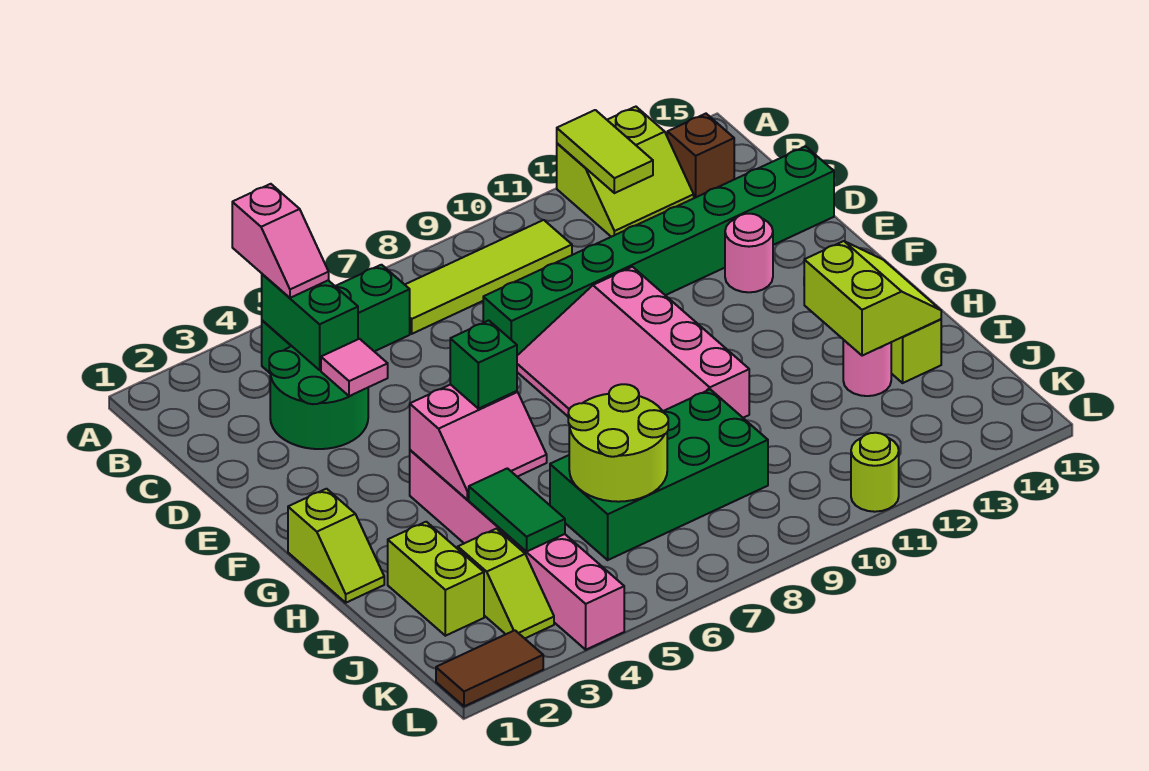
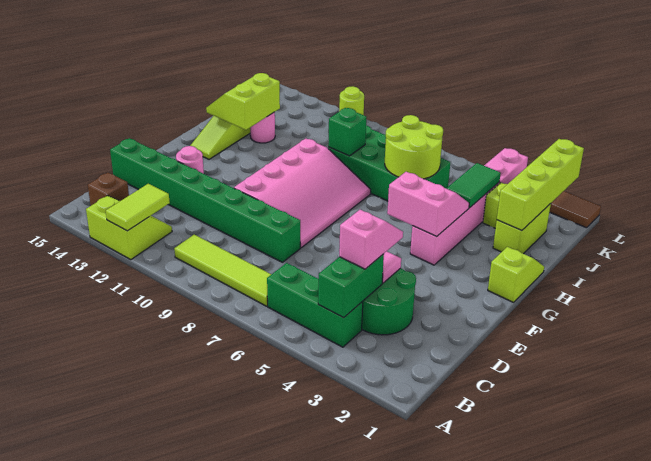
pink 1x2 slope [232,184,329,298] -> pink 1x2 slope moved to [339,210,403,269]
green 1x1 brick [450,320,517,409] -> green 1x1 brick moved to [328,108,366,156]
none -> lime 1x4 brick [497,139,584,231]

